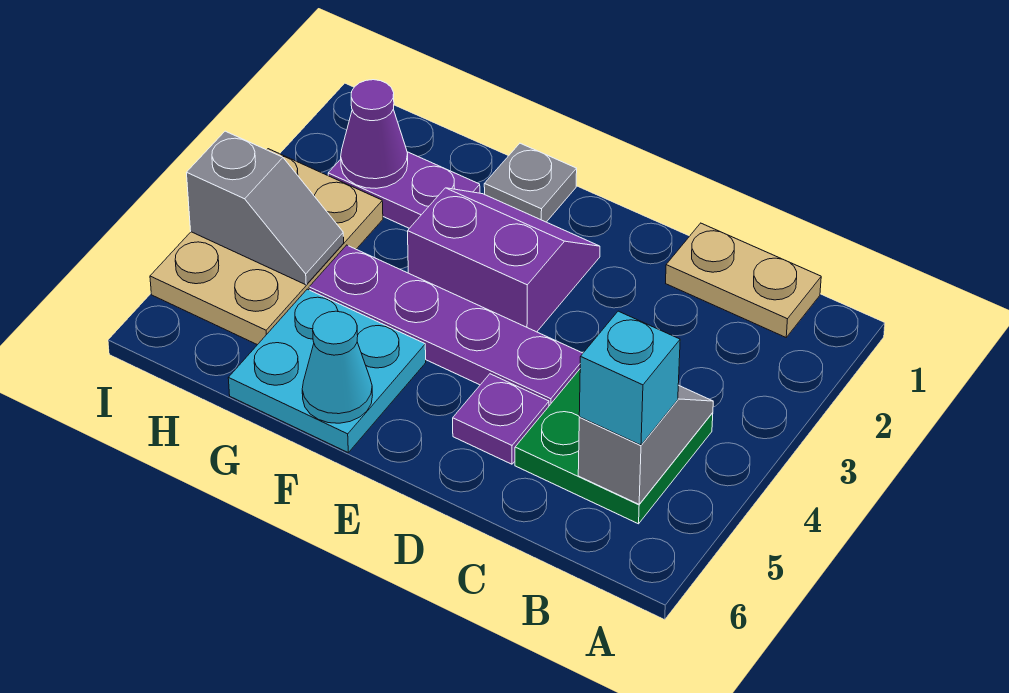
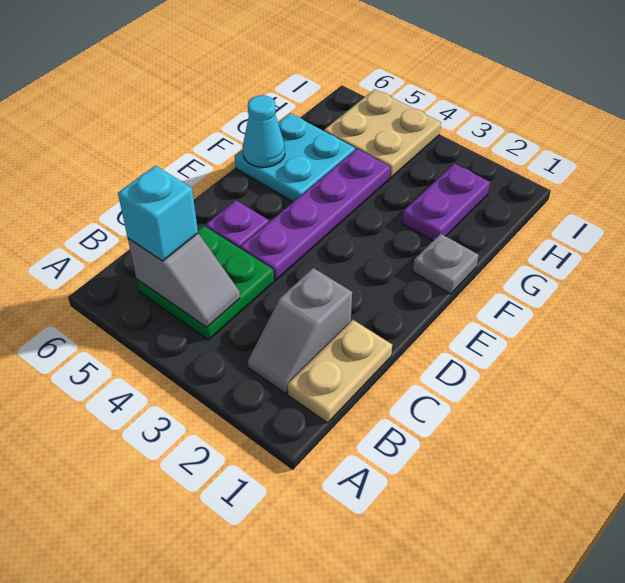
purple 2x2 slope [408,188,600,332] -> none
purple 1x1 cone [341,80,408,188] -> none
tan 2x3 plate [150,149,383,345] -> tan 2x2 plate [324,89,441,178]
grey 1x2 slope [187,131,344,285] -> grey 1x2 slope moved to [248,268,352,394]

